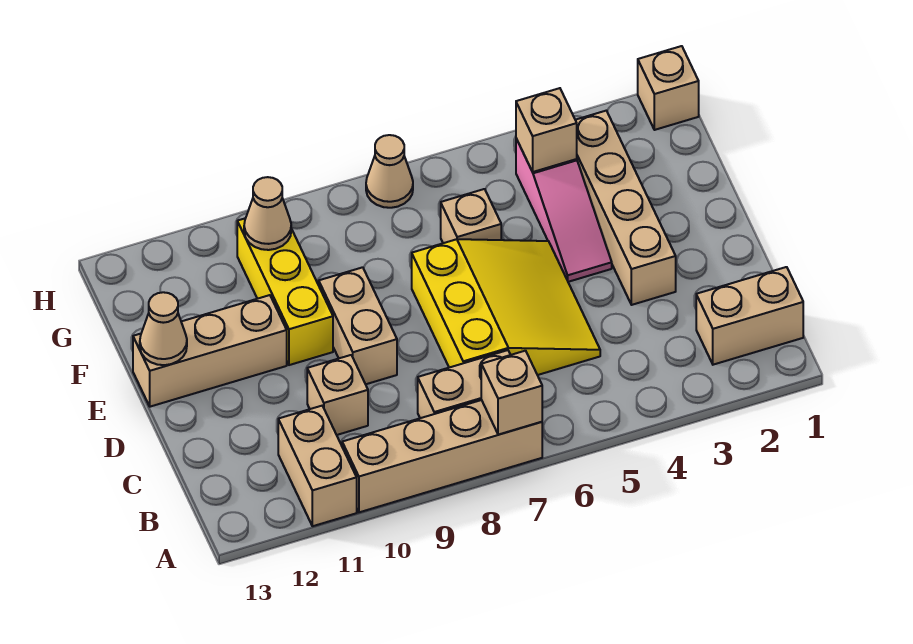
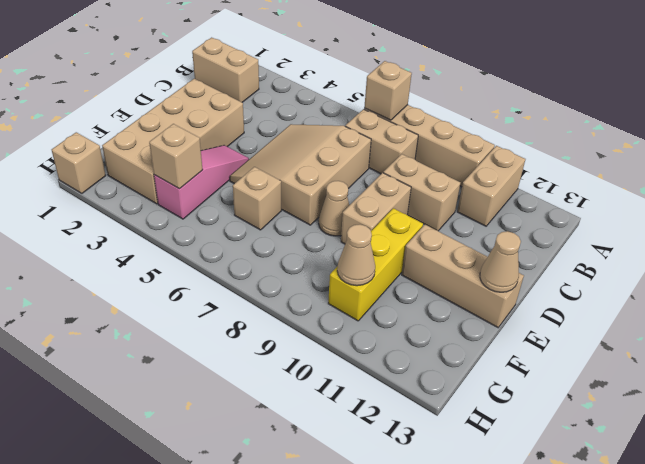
yellow 3x3 slope [412,239,600,375] -> tan 3x3 slope [230,124,371,225]
tan 1x1 brick [307,355,368,435] -> tan 1x2 brick [383,154,460,231]
tan 1x4 brick [576,111,676,305] -> tan 2x4 brick [102,79,244,204]
tan 1x1 cone [366,135,413,208] -> tan 1x1 cone moved to [319,181,349,236]

